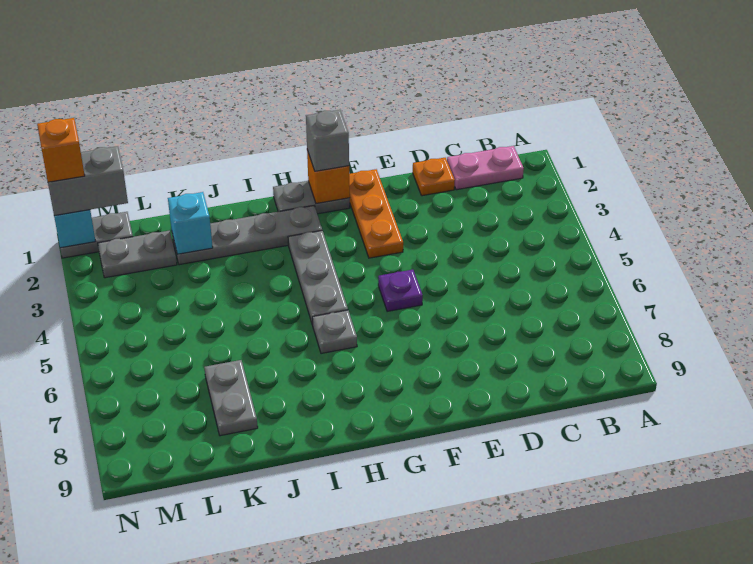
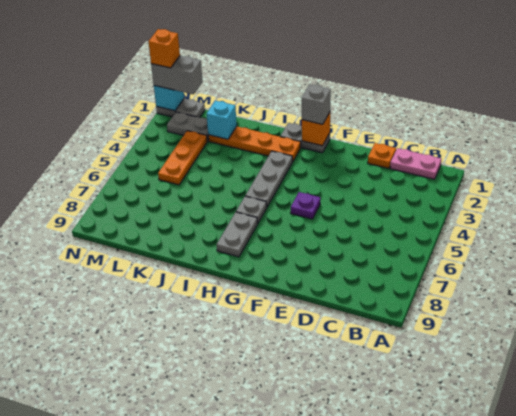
orange 1x3 plate [349,169,403,258] -> orange 1x3 plate moved to [158,131,207,185]
grey 1x4 plate [172,206,322,265] -> orange 1x4 plate [208,126,301,162]
grey 1x2 plate [204,360,258,436] -> grey 1x2 plate moved to [217,212,258,257]

